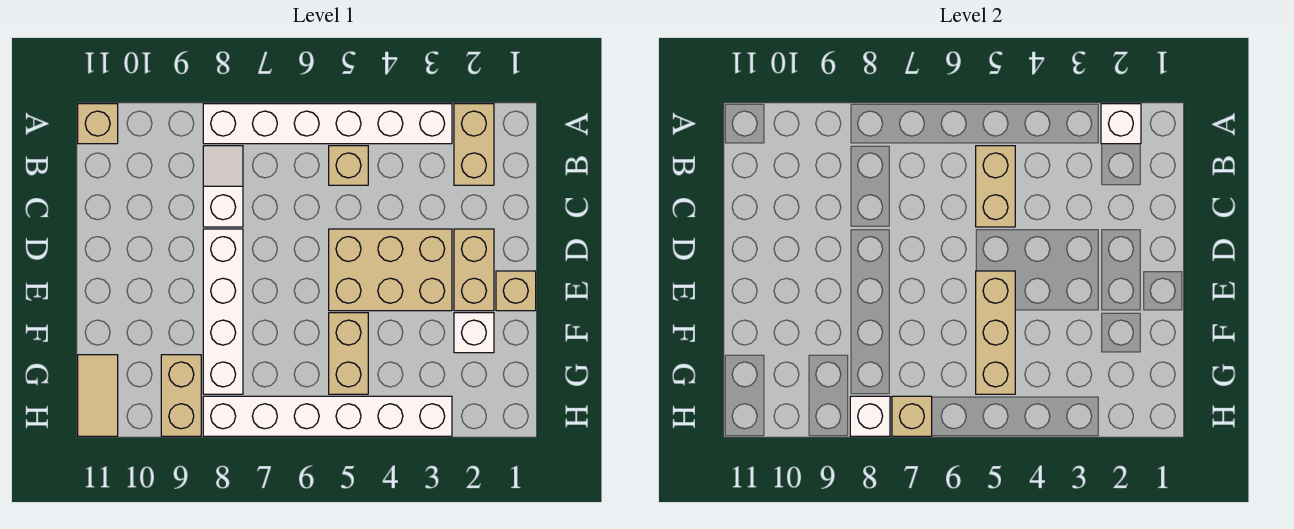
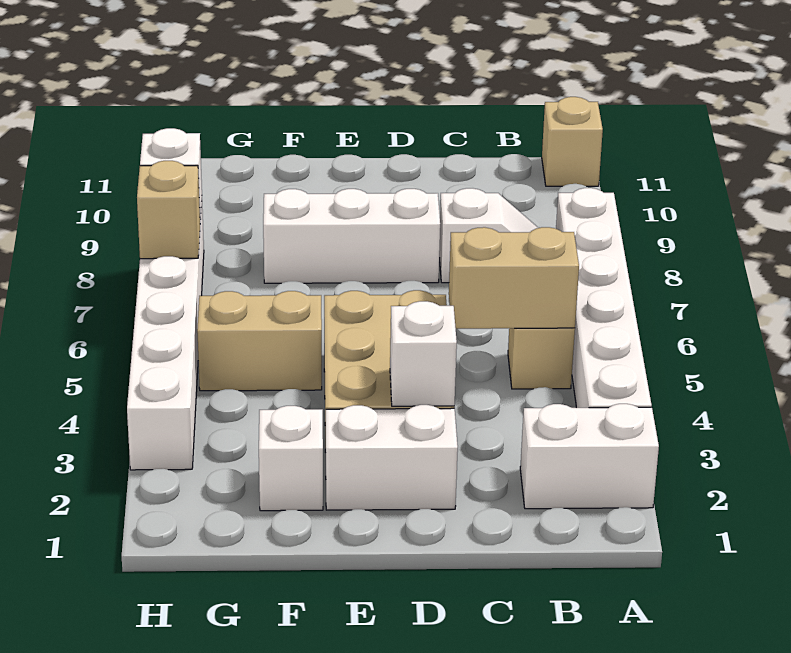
tan 1x2 brick [454,104,494,185] -> white 1x2 brick [520,404,659,509]
white 1x1 brick [1101,104,1141,144] -> white 1x1 brick moved to [390,301,457,406]
tan 1x2 brick [454,229,494,311] -> white 1x2 brick [326,405,458,510]
white 1x4 brick [203,229,243,394] -> white 1x3 brick [263,189,440,283]
tan 1x1 brick [496,271,536,311] -> none
tan 1x3 brick [976,271,1015,394] -> none
tan 1x2 brick [161,355,201,436] -> none
tan 1x2 tile [78,355,118,436] -> none

